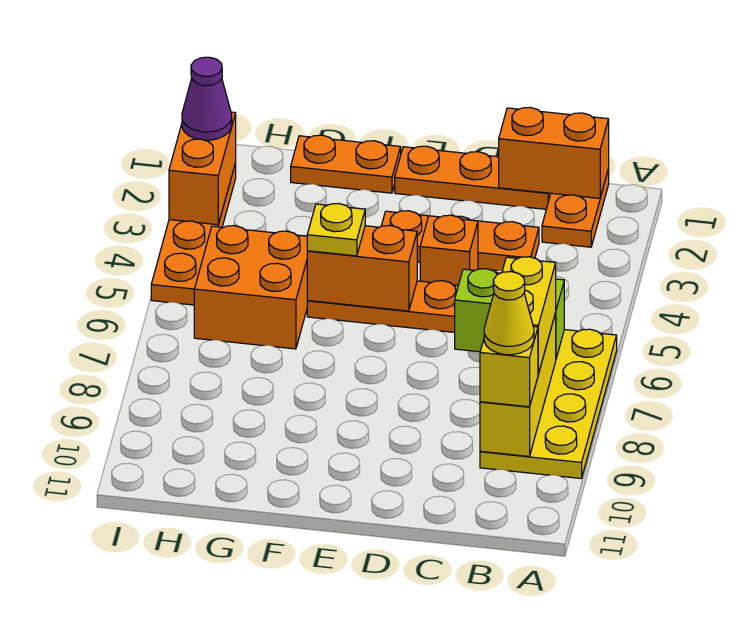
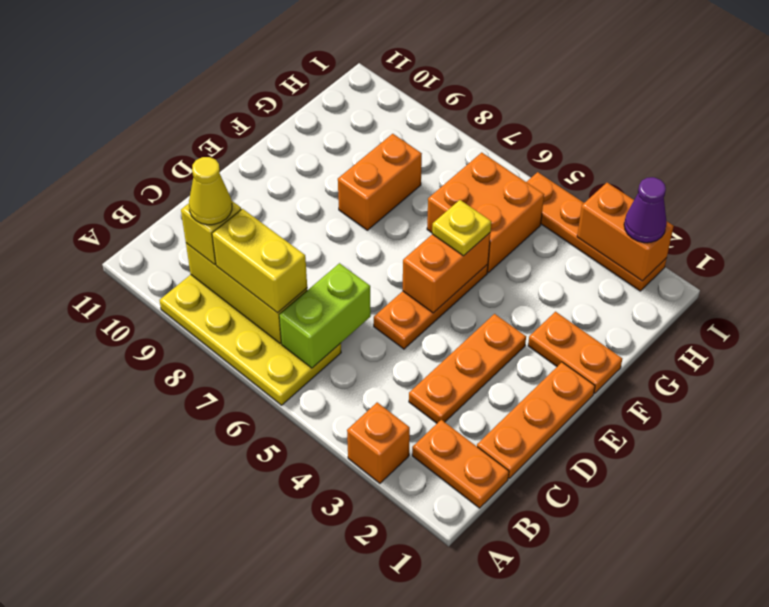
orange 1x2 brick [499,108,609,198] -> orange 1x2 brick moved to [338,134,422,230]
orange 1x1 brick [420,215,478,285] -> orange 1x1 brick moved to [347,402,410,483]
orange 1x2 plate [291,135,401,193] -> orange 1x2 plate turned to [528,312,622,394]

